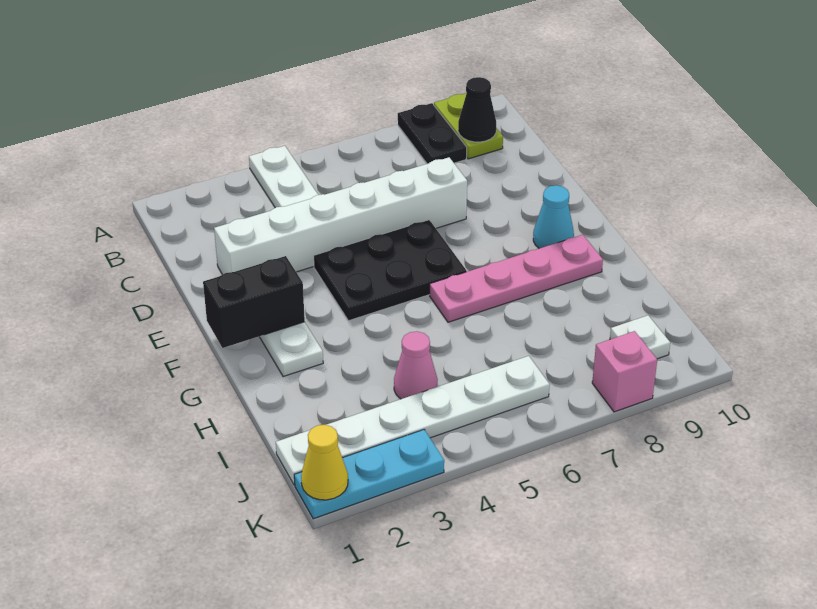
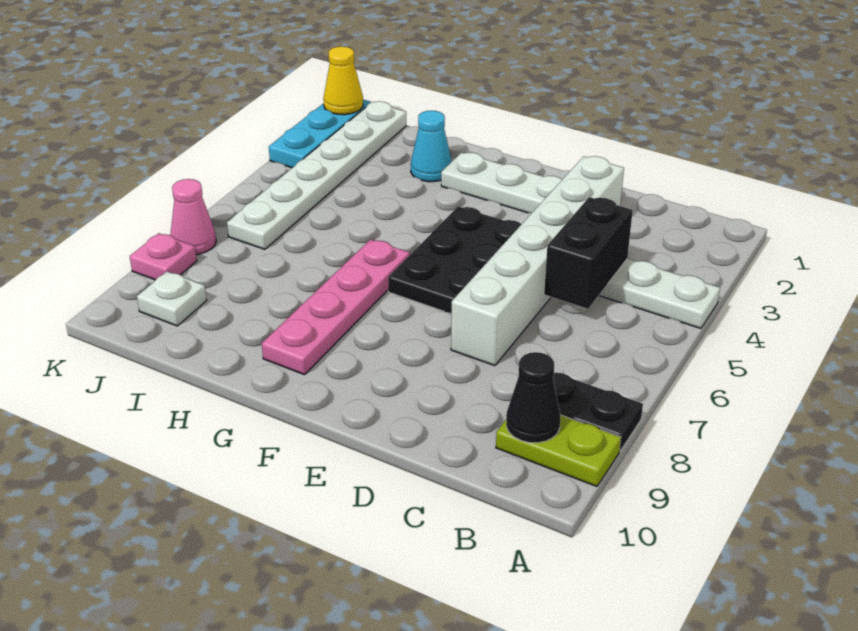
black 1x2 brick [203,256,305,348] -> black 1x2 brick moved to [544,197,633,309]
cyan 1x1 cone [533,185,574,248] -> cyan 1x1 cone moved to [411,111,452,182]
pink 1x1 cone [394,331,438,399] -> pink 1x1 cone moved to [170,179,216,255]
pink 1x1 brick [592,331,657,412] -> pink 1x1 plate [130,233,197,280]

